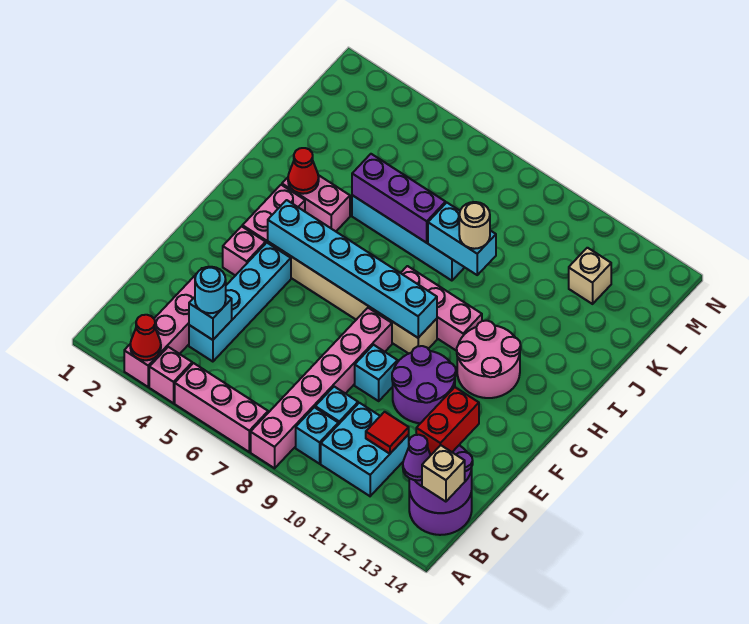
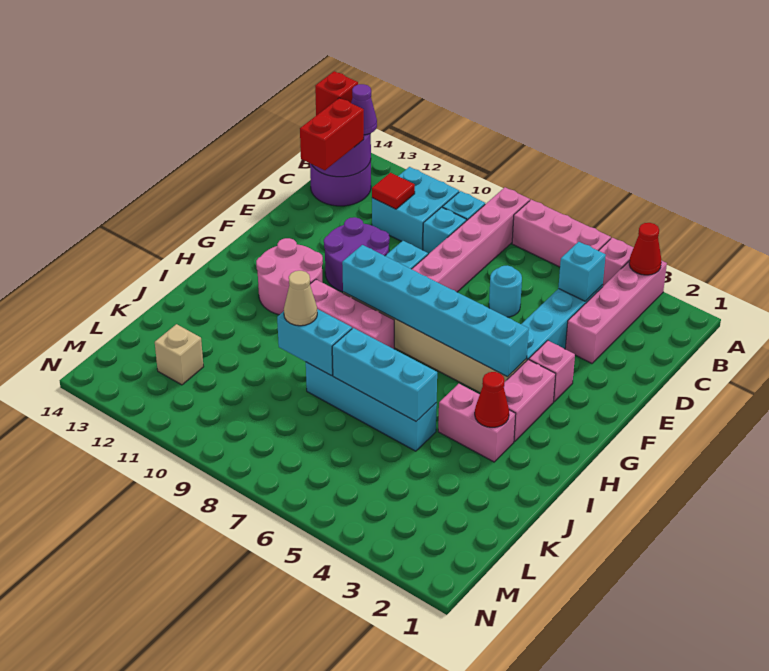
tan 1x1 brick [422,445,465,502] -> red 1x1 brick [315,71,358,115]
cyan 1x1 round brick [195,267,226,313] -> cyan 1x1 round brick moved to [489,266,522,317]
purple 1x3 brick [352,154,446,243] -> cyan 1x3 brick [332,328,437,421]
tan 1x1 round brick [459,202,490,249] -> tan 1x1 cone [284,271,317,326]

